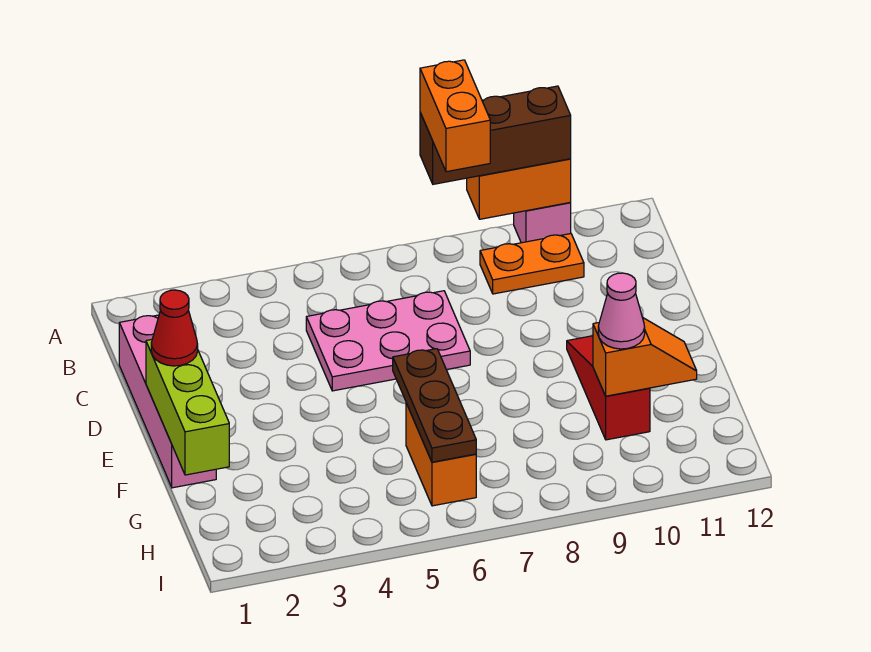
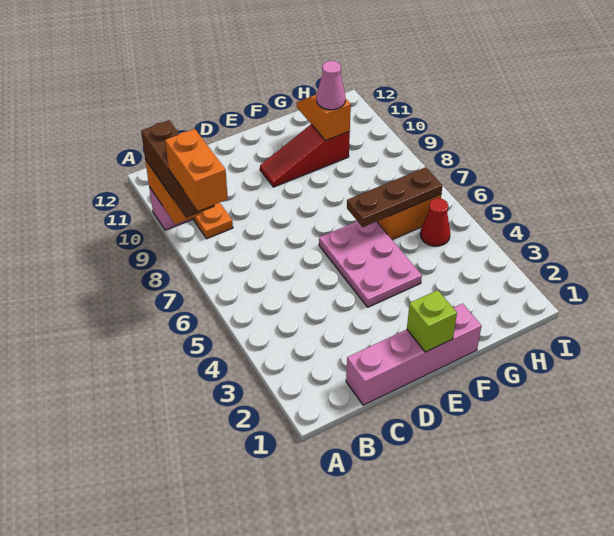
orange 1x2 brick [420,60,490,172] -> orange 1x2 brick turned to [165,129,228,211]
pink 2x3 plate [306,291,470,391] -> pink 2x3 plate moved to [319,221,422,307]
lime 1x3 brick [146,340,229,475] -> lime 1x1 brick [407,290,457,352]
red 1x1 cone [151,290,198,366] -> red 1x1 cone moved to [420,198,450,246]

